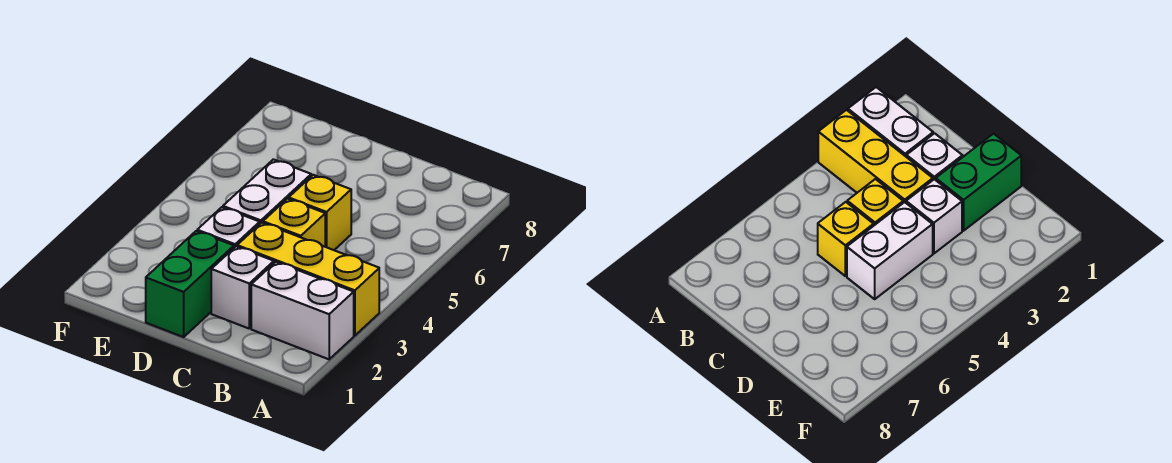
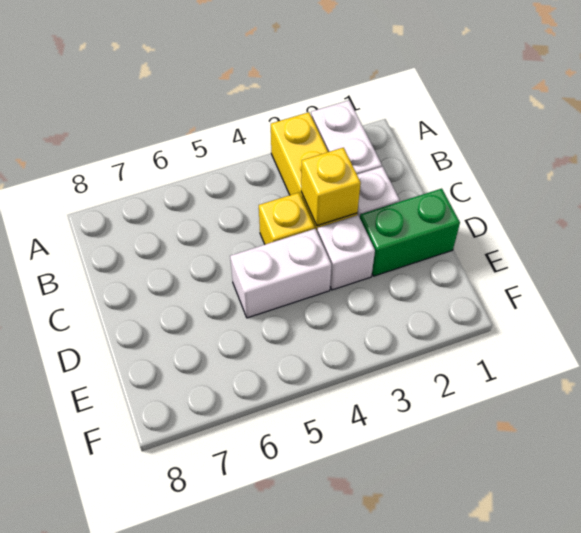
yellow 1x1 brick [289,175,351,250] -> yellow 1x1 brick moved to [301,148,361,226]

